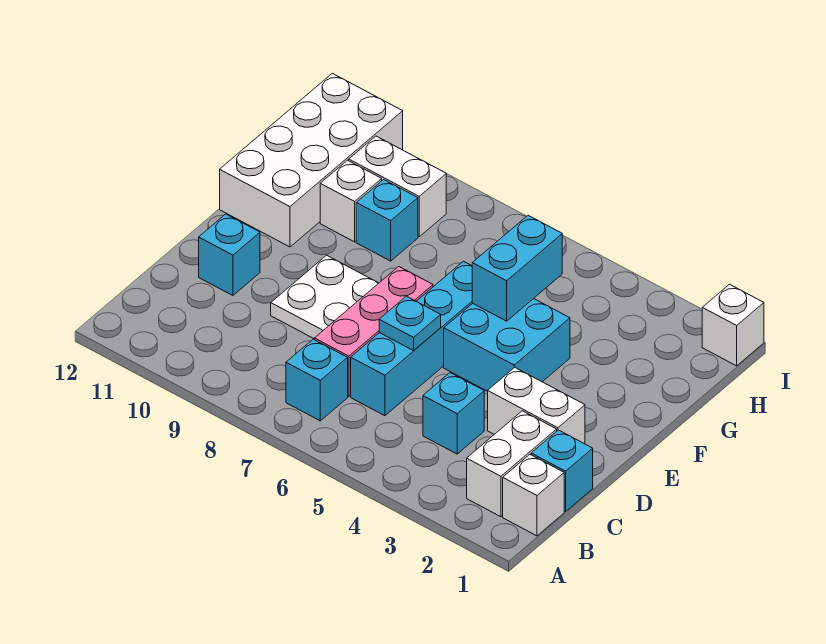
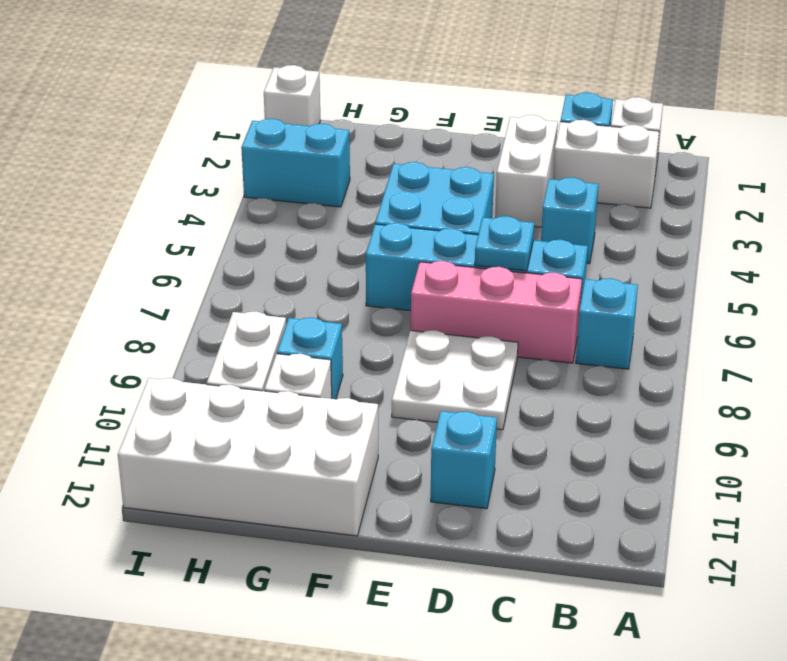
cyan 1x2 brick [472,215,562,321] -> cyan 1x2 brick moved to [241,119,350,207]

